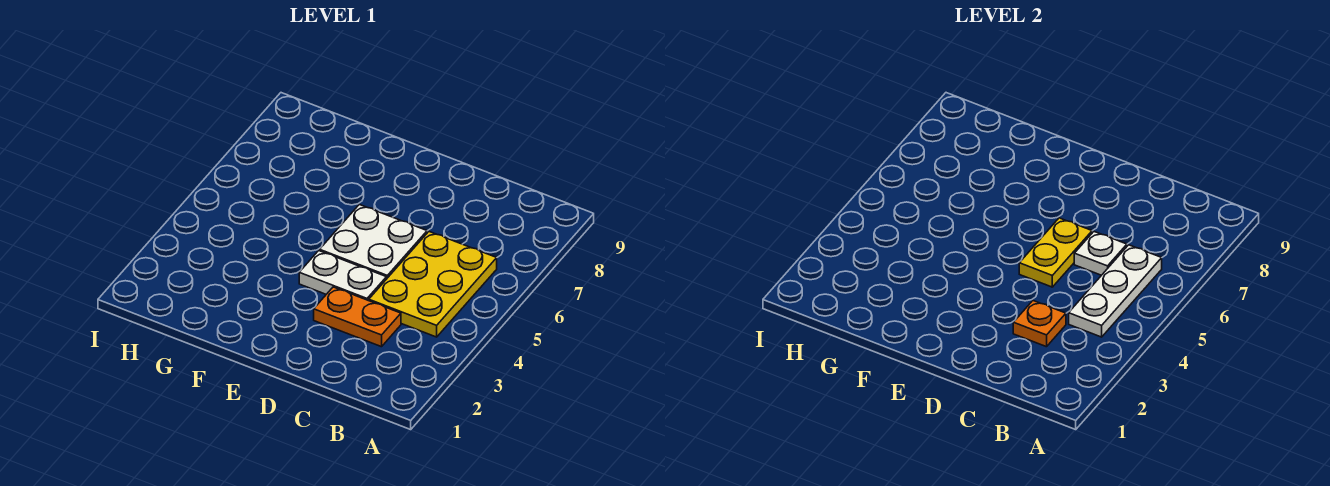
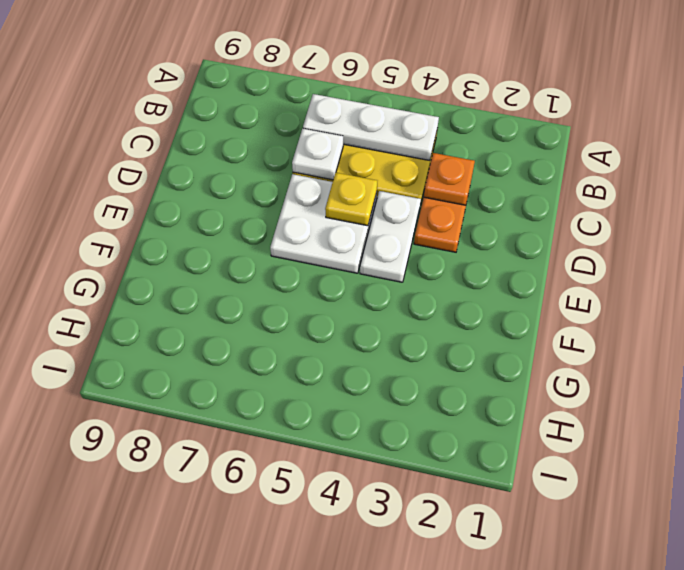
yellow 1x2 plate [1019,218,1092,287] -> yellow 1x1 plate [325,173,377,226]

